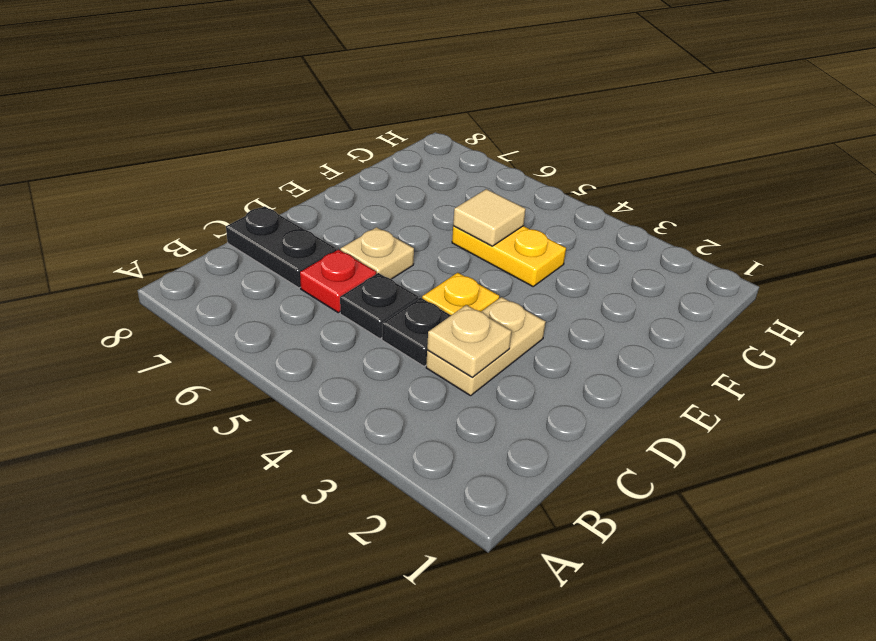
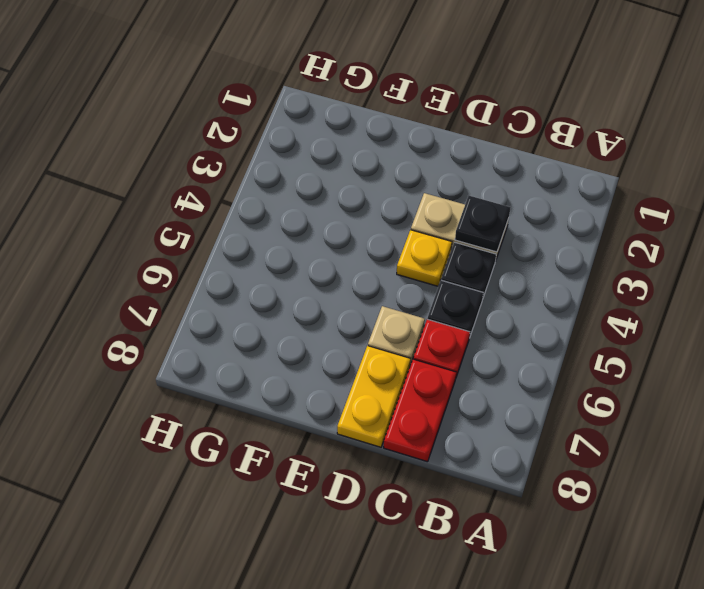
tan 1x1 plate [427,305,512,378] -> black 1x1 plate [455,196,510,252]
black 1x2 plate [226,206,337,288] -> red 1x2 plate [384,359,456,462]
yellow 1x2 plate [452,226,566,286] -> yellow 1x2 plate moved to [337,346,410,447]
tan 1x1 tile [453,189,526,246] -> none

